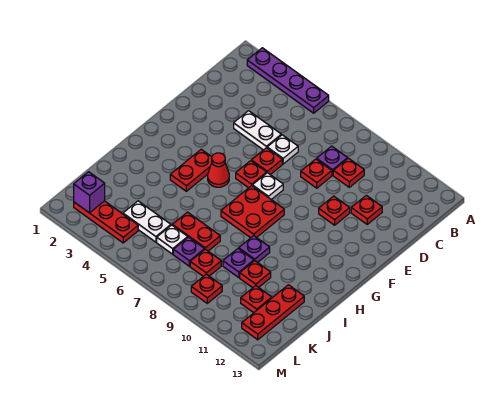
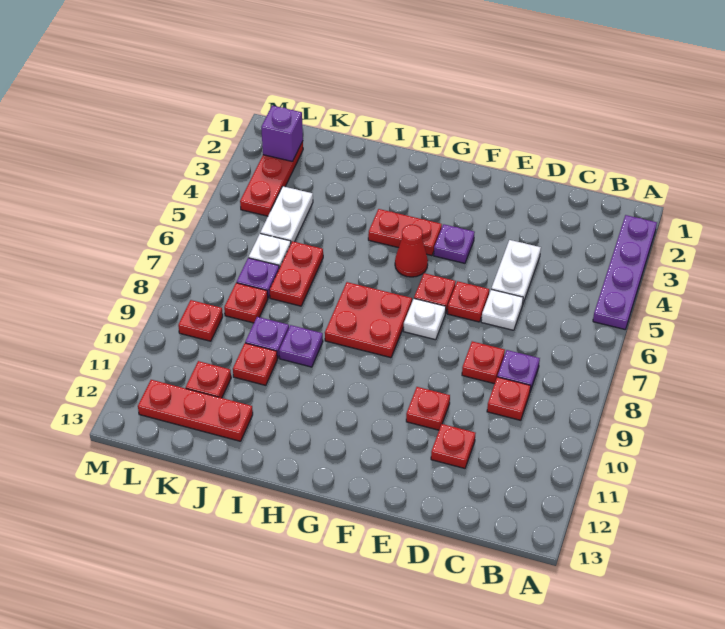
none -> purple 1x1 plate [434,224,475,263]

